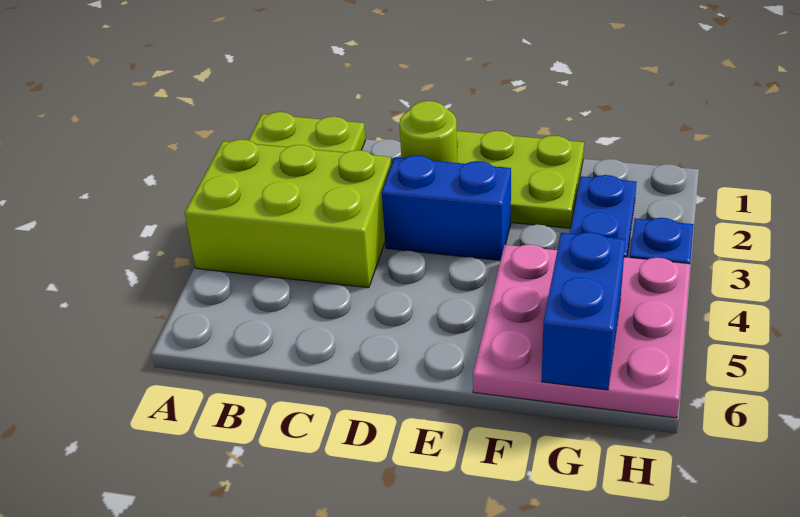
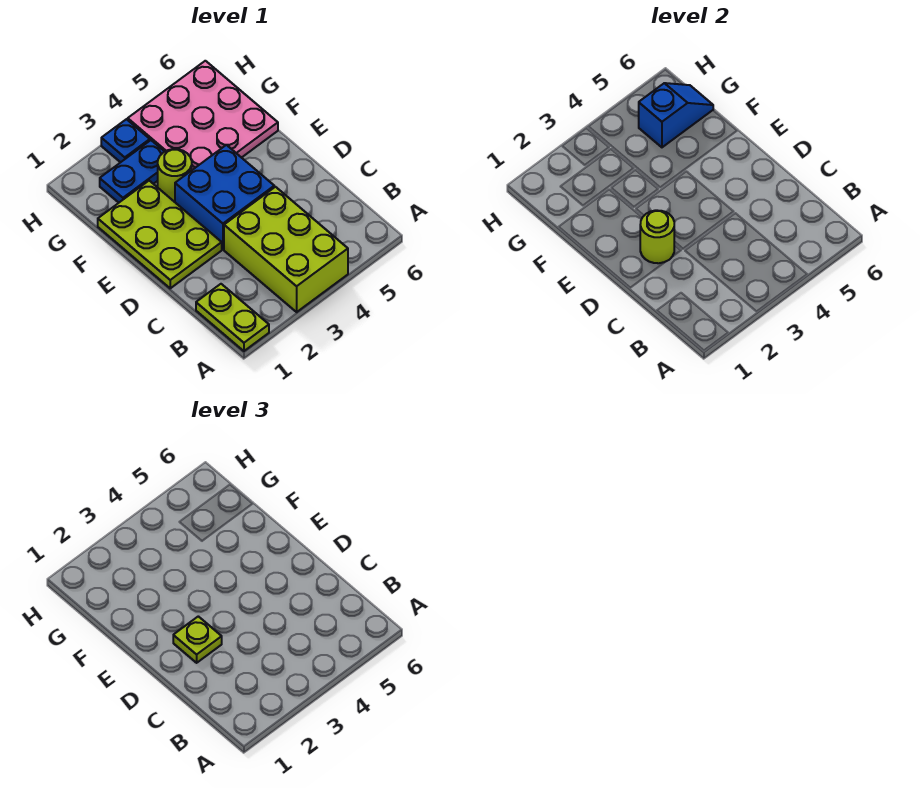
none -> lime 1x1 plate [173,616,222,663]
blue 1x2 brick [382,156,511,261] -> blue 2x2 brick [175,145,274,249]
none -> lime 1x1 round brick [158,149,192,202]
blue 1x2 brick [542,232,625,390] -> blue 1x2 slope [639,83,713,147]

